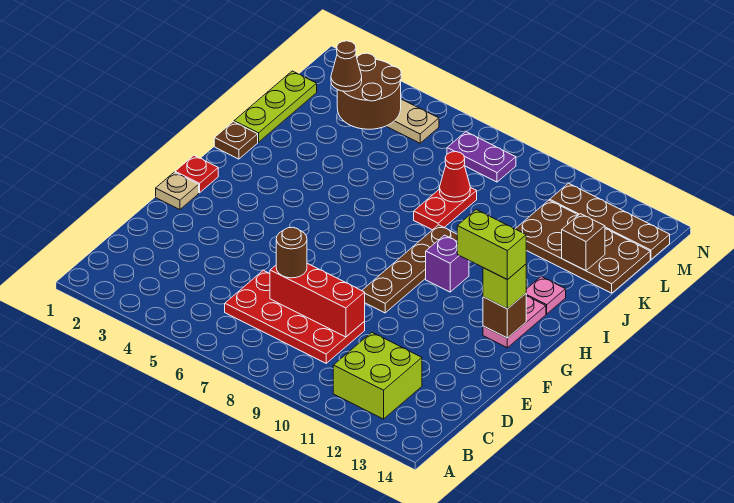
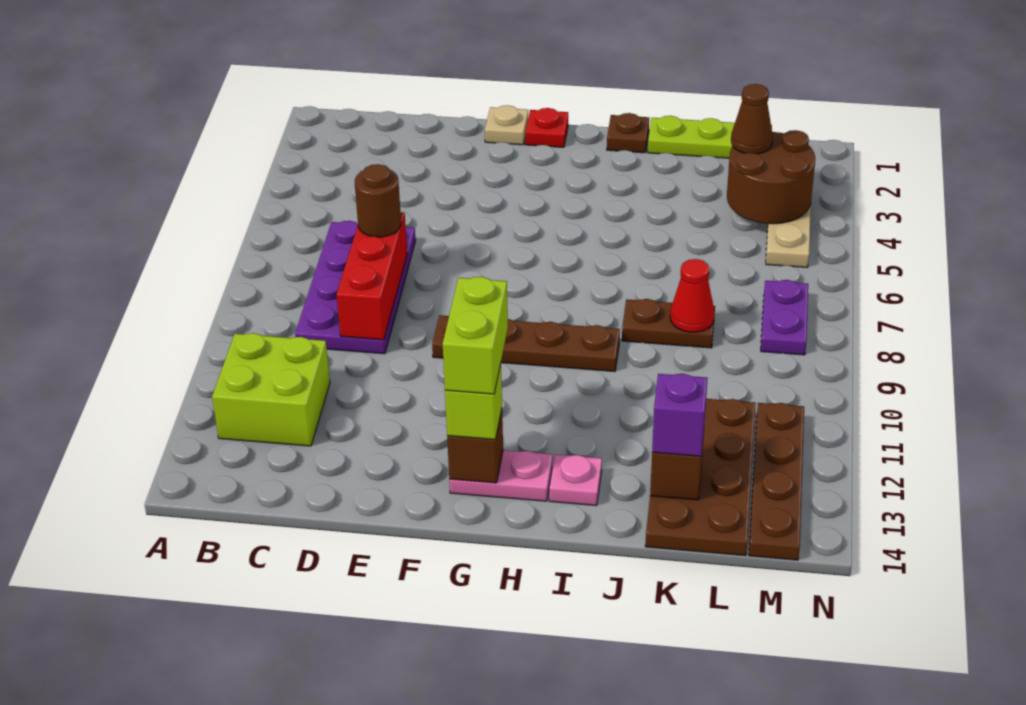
red 2x4 plate [225,270,365,363] -> purple 2x4 plate [295,221,416,354]
purple 1x1 brick [426,235,469,292] -> purple 1x1 brick moved to [652,374,708,456]
red 1x2 plate [414,187,477,230] -> brown 1x2 plate [622,299,715,348]

